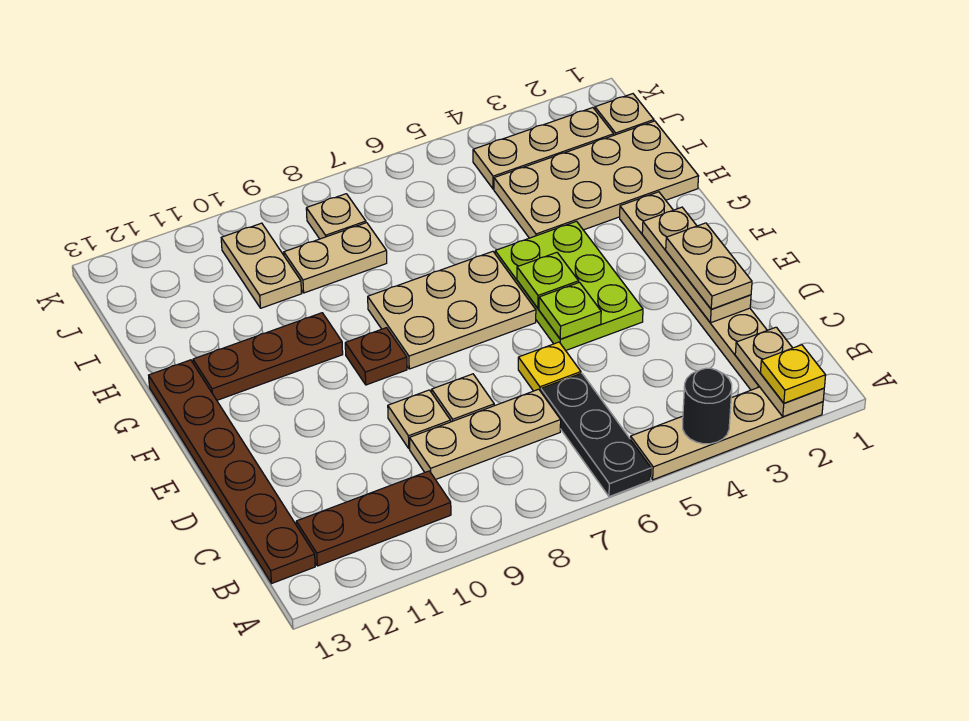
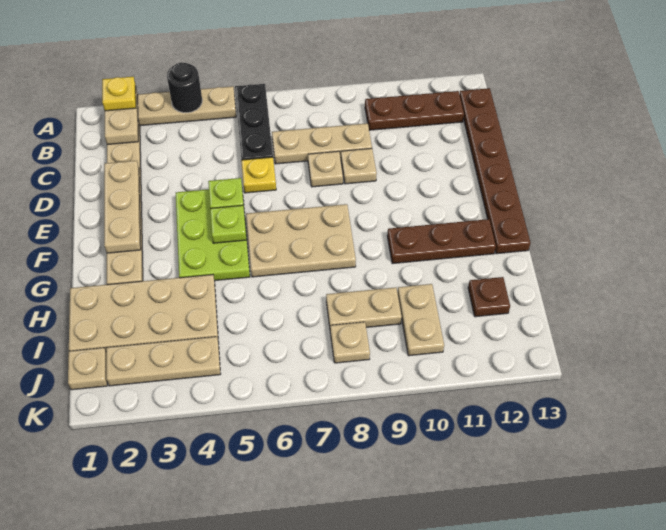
tan 1x2 plate [666,223,752,309] -> none
brown 1x1 plate [345,328,407,385] -> brown 1x1 plate moved to [468,277,510,317]

